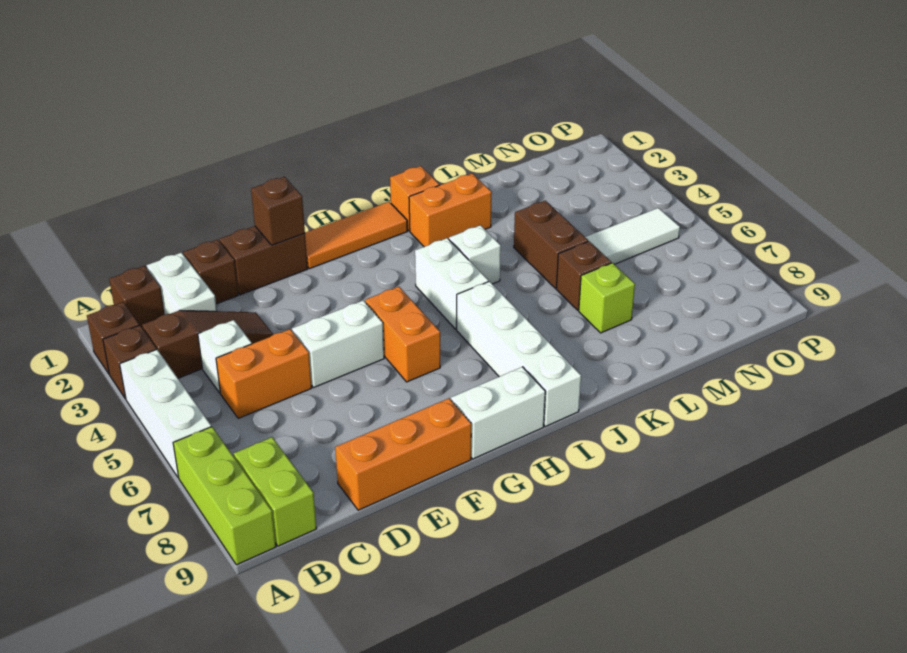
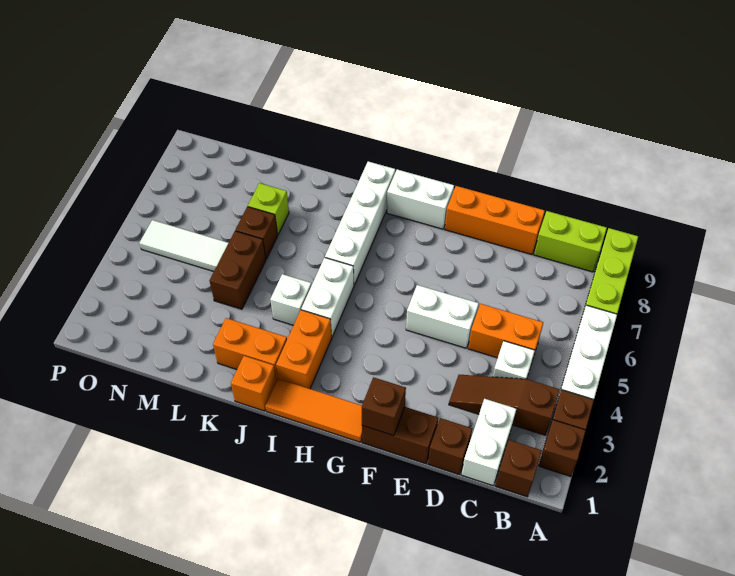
lime 1x2 brick [234,437,317,546] -> lime 1x2 brick turned to [534,211,607,272]
orange 1x2 brick [365,287,440,382] -> orange 1x2 brick moved to [276,310,332,389]

